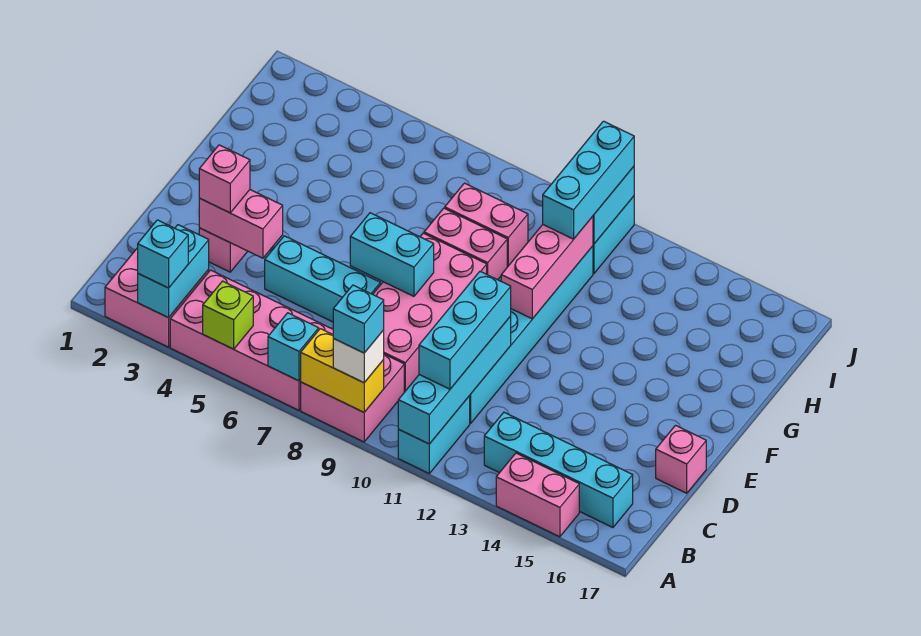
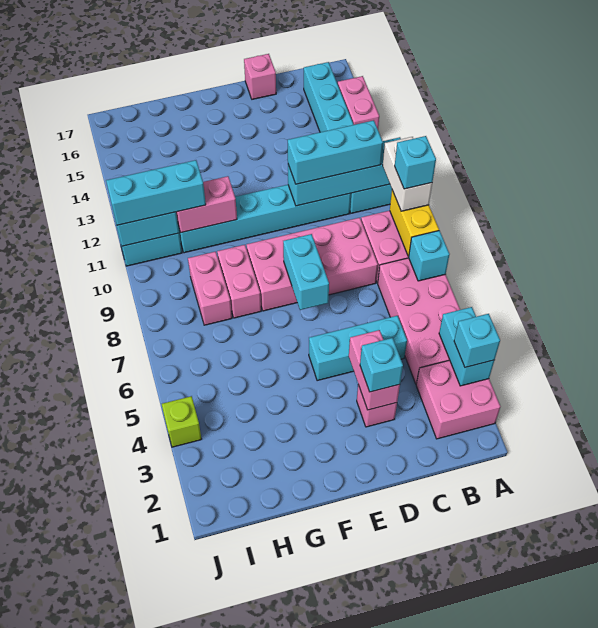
cyan 1x2 brick [138,225,209,318] -> cyan 1x2 brick turned to [439,307,494,386]
lime 1x1 brick [203,281,253,349] -> lime 1x1 brick moved to [162,396,202,447]
white 1x1 brick [333,330,384,383] -> white 1x2 brick [383,137,432,211]
pink 1x1 brick [199,145,250,213] -> cyan 1x1 brick [360,338,403,392]
cyan 1x3 brick [265,236,380,322] -> cyan 1x3 brick turned to [309,316,407,381]
pink 1x3 brick [501,216,593,319] -> pink 1x2 brick [176,176,237,233]

